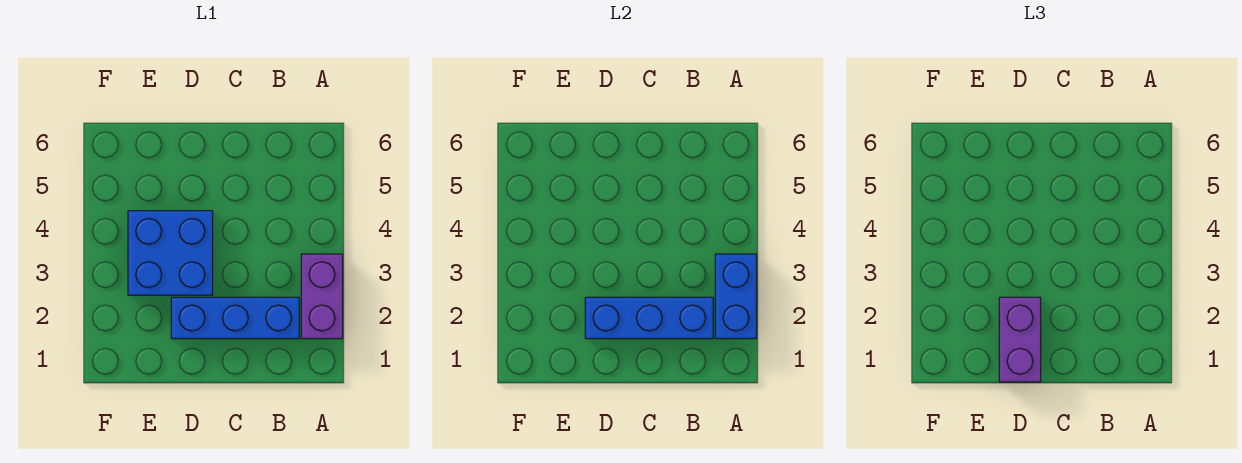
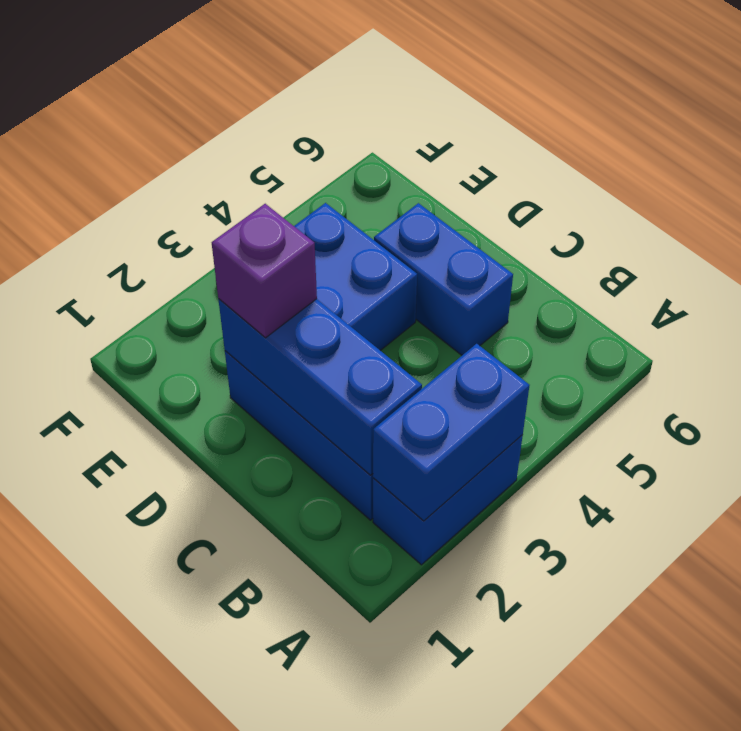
purple 1x2 brick [301,254,343,339] -> blue 1x2 brick [373,435,523,565]
none -> blue 1x2 brick [374,203,513,355]
purple 1x2 brick [999,297,1041,382] -> purple 1x1 brick [212,204,317,338]

